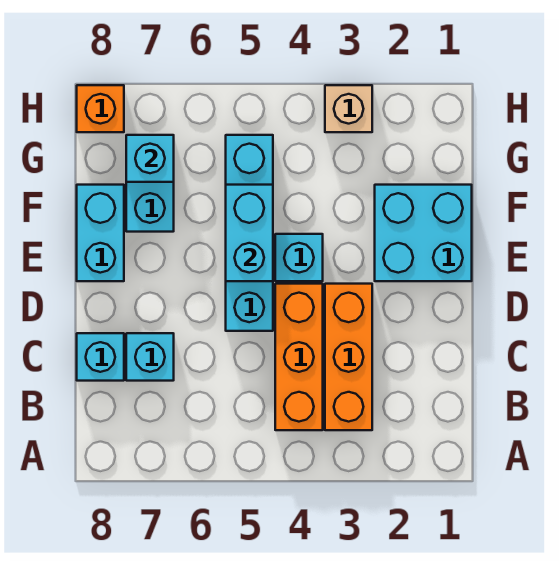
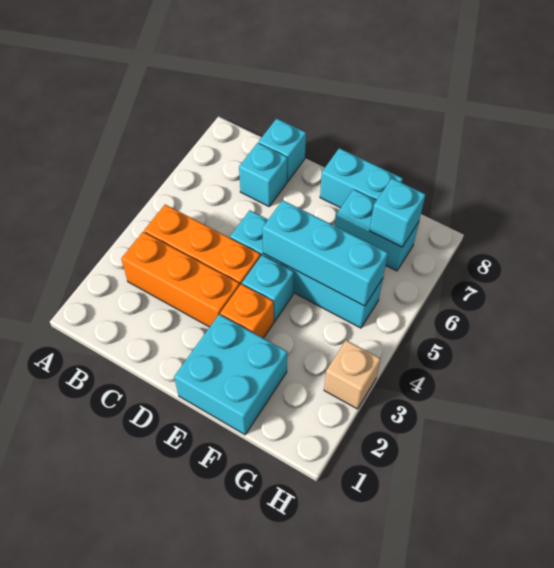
cyan 1x2 brick [226,185,273,281] -> cyan 1x3 brick [262,200,388,306]
orange 1x1 brick [77,85,124,132] -> orange 1x1 brick moved to [220,284,274,338]

